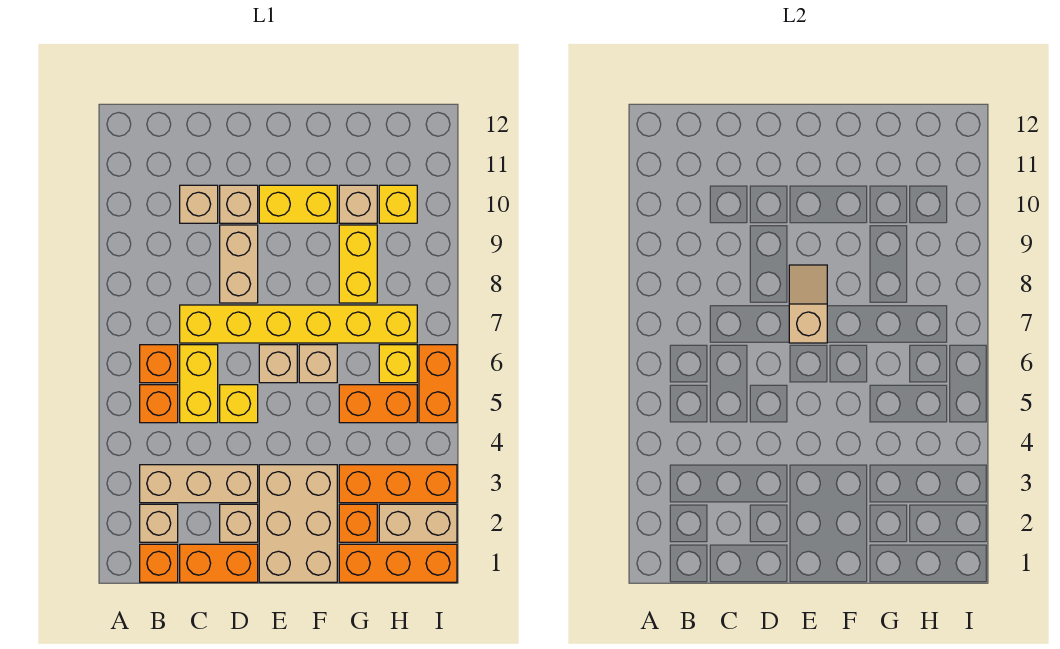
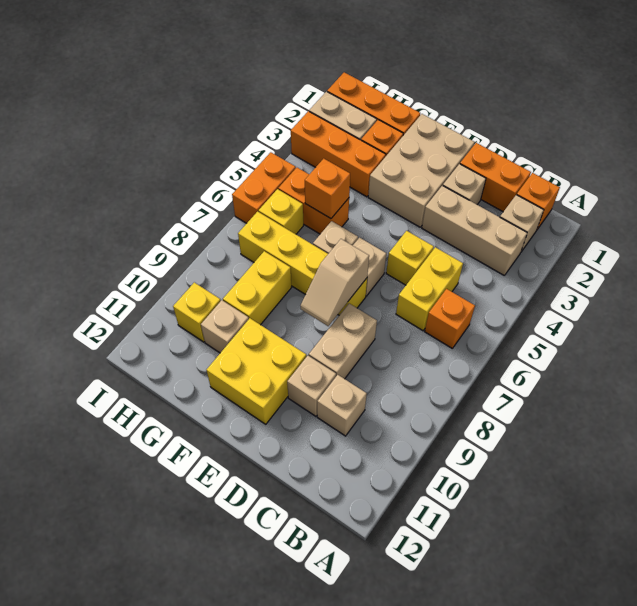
orange 1x1 brick [140,385,178,423] -> orange 1x1 brick moved to [305,159,350,219]
yellow 1x6 brick [180,305,417,343] -> yellow 1x4 brick [238,211,367,315]
yellow 1x2 brick [259,185,337,223] -> yellow 2x2 brick [206,318,306,424]

